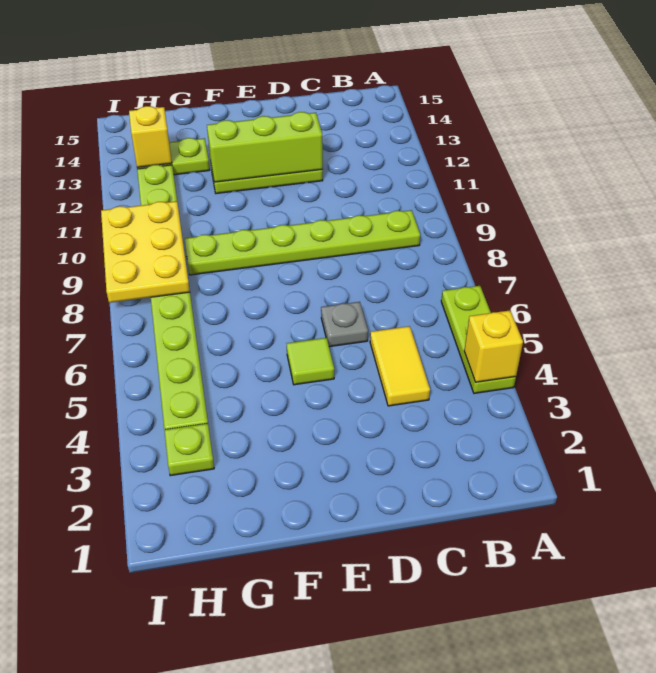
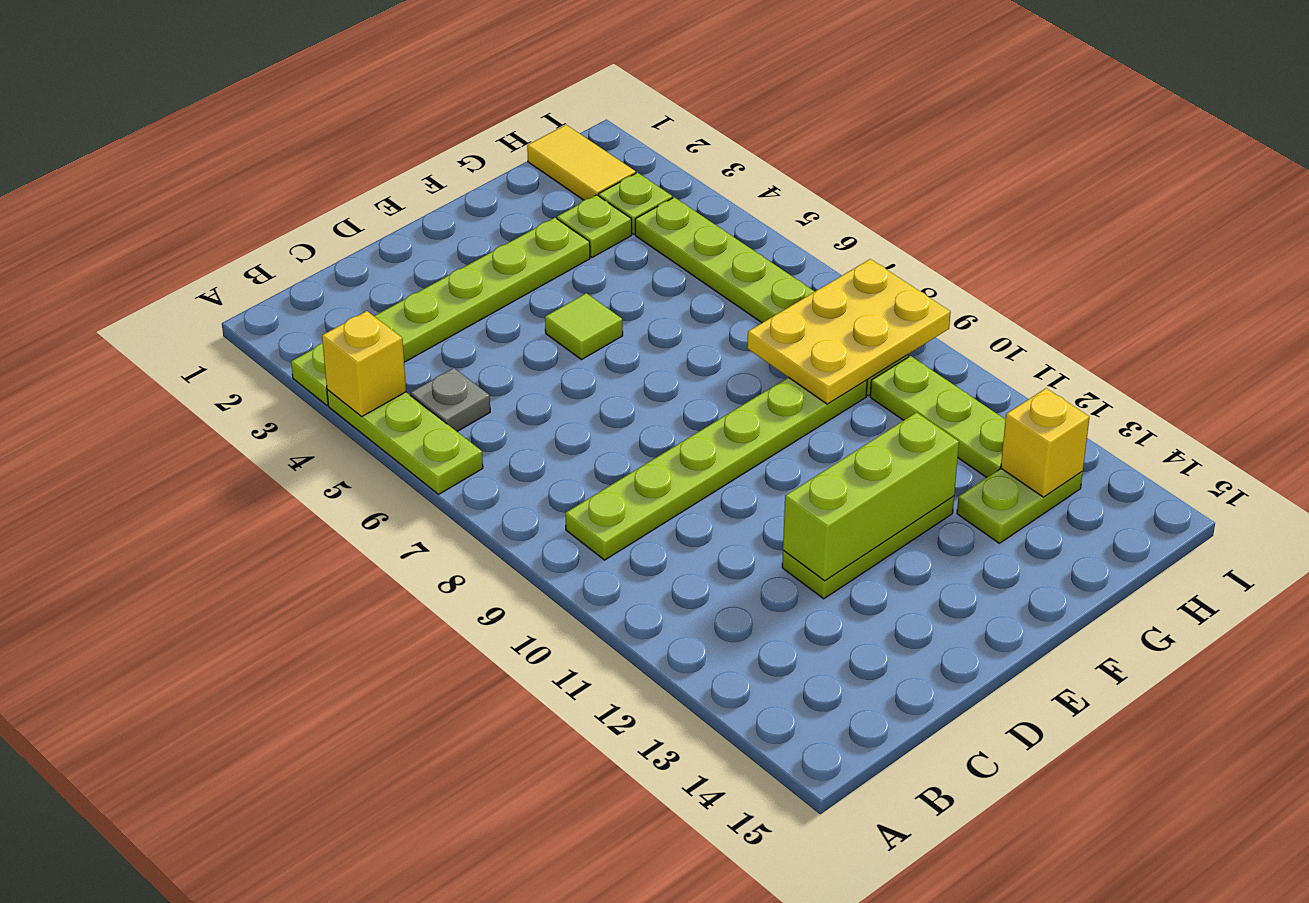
none -> lime 1x6 plate [291,218,590,405]
yellow 1x2 tile [370,326,430,406] -> yellow 1x2 tile moved to [527,125,636,200]
grey 1x1 plate [321,302,368,347] -> grey 1x1 plate moved to [410,368,490,431]
none -> lime 1x1 plate [557,195,632,257]
yellow 2x3 plate [101,201,190,303] -> yellow 2x3 plate turned to [747,259,951,404]

